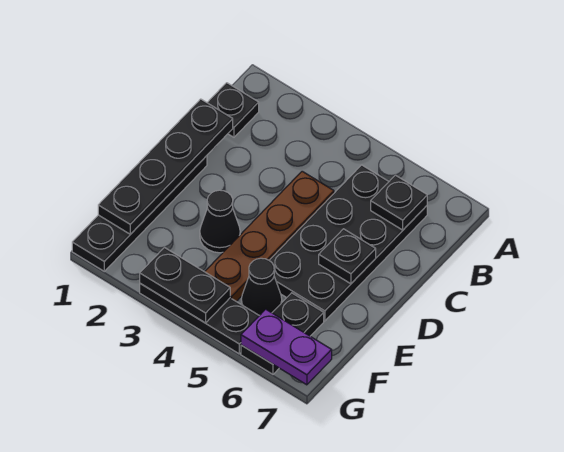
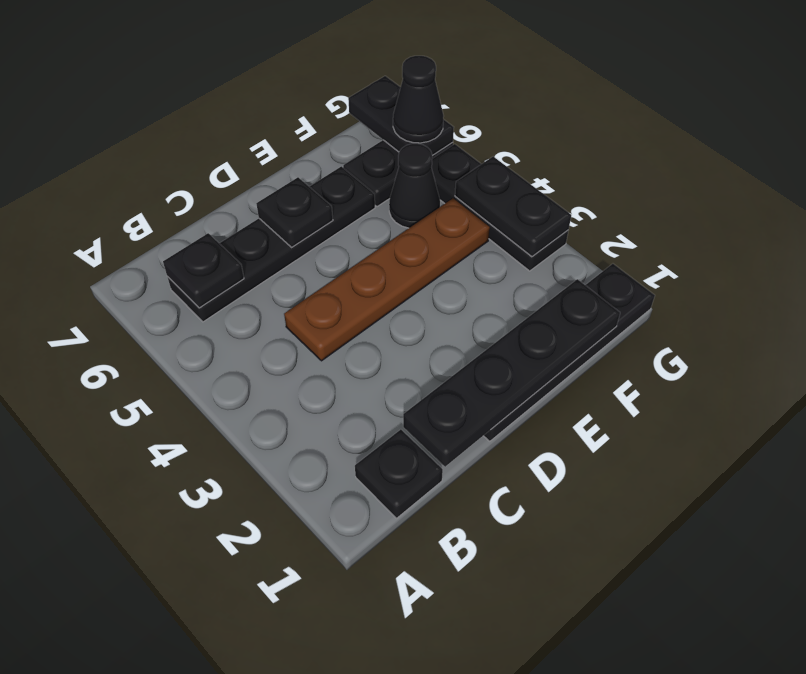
black 2x4 plate [269,165,427,321] -> black 1x4 plate [167,166,375,322]
black 1x1 cone [200,190,240,253] -> black 1x1 cone moved to [393,56,444,143]
purple 1x2 plate [241,309,332,385] -> black 1x2 plate [348,76,454,155]

